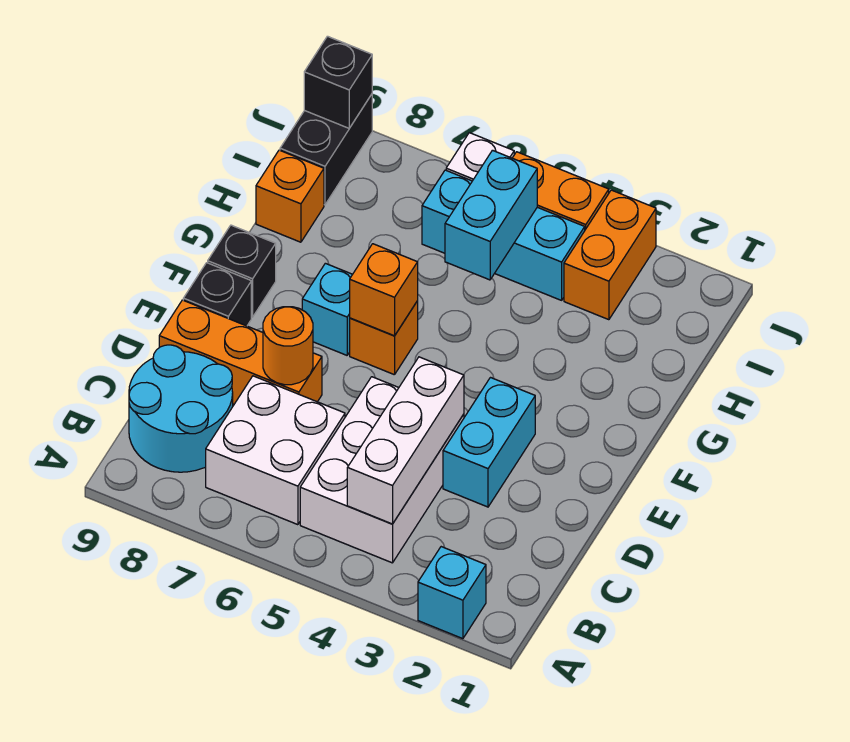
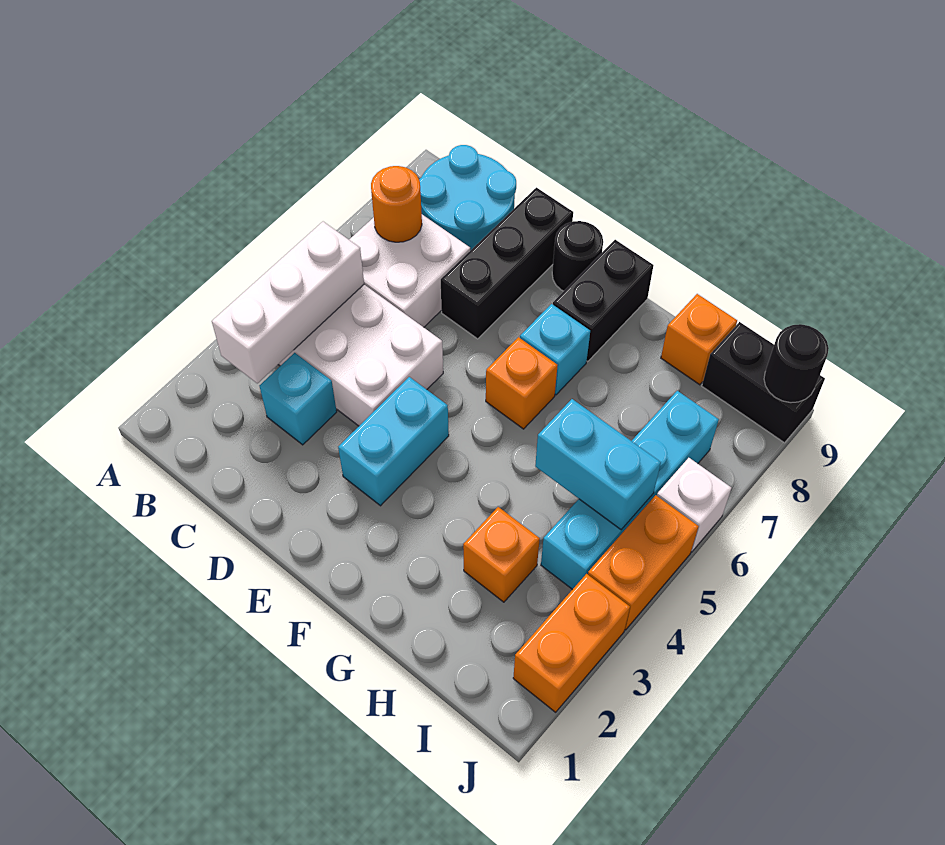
cyan 1x1 brick [418,547,486,639] -> cyan 1x1 brick moved to [259,353,337,445]
white 1x3 brick [347,357,464,524] -> white 1x3 brick turned to [212,222,364,383]
cyan 1x2 brick [443,378,535,507] -> cyan 1x2 brick turned to [338,377,449,506]
orange 1x3 brick [159,300,322,404] -> black 1x3 brick [441,188,573,339]
orange 1x1 round brick [263,307,313,385] -> orange 1x1 round brick moved to [371,166,422,242]
black 1x1 brick [183,263,251,326] -> black 1x1 round brick [552,221,603,291]
orange 1x1 brick [350,244,418,336] -> orange 1x1 brick moved to [463,507,540,602]
black 1x1 brick [208,225,276,317] -> black 1x2 brick [553,240,654,362]
orange 1x2 brick [564,190,656,320] -> orange 1x2 brick turned to [513,574,630,712]
cyan 1x3 brick [422,170,585,300] -> cyan 1x4 brick [541,391,719,589]
black 1x1 brick [304,36,372,128] -> black 1x1 round brick [764,324,829,403]

